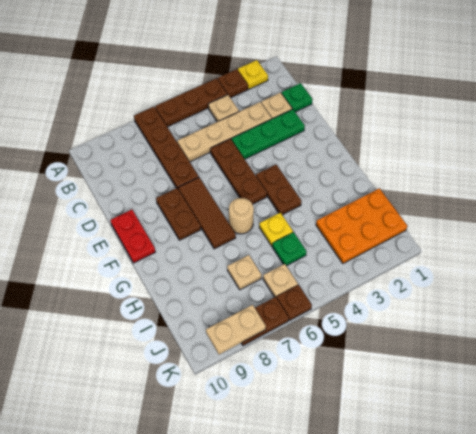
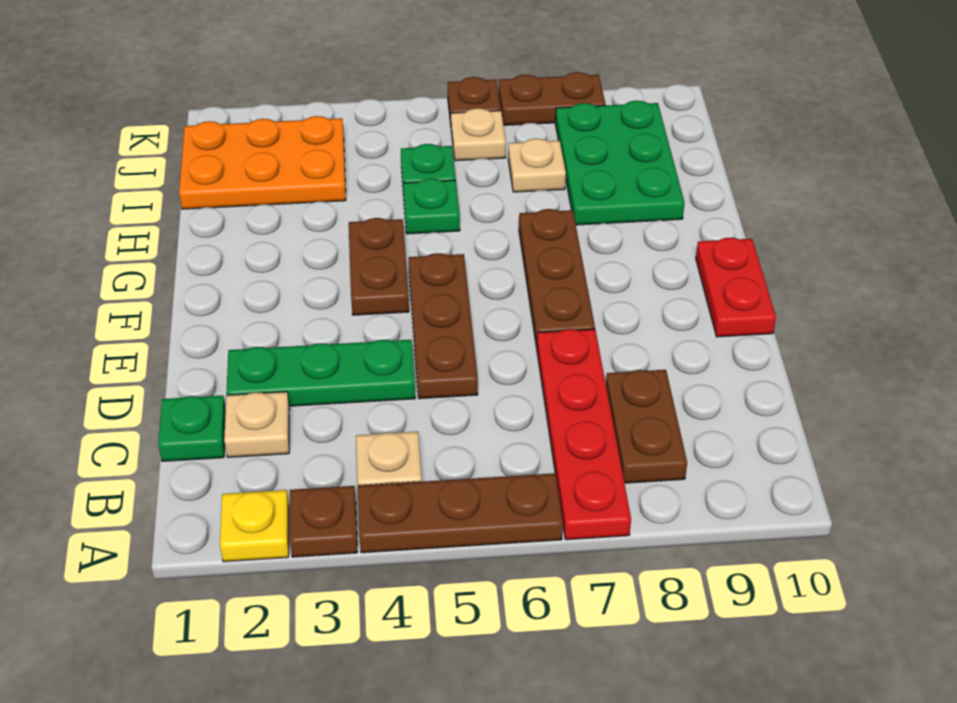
brown 1x4 plate [134,107,199,190] -> red 1x4 plate [537,329,631,540]
tan 1x4 plate [177,102,272,162] -> none
brown 1x3 tile [178,178,236,249] -> brown 1x3 plate [519,209,595,347]
brown 1x2 plate [156,188,201,240] -> brown 1x2 plate moved to [606,370,687,483]
tan 1x1 round brick [229,198,254,234] -> none
yellow 1x1 plate [259,212,293,246] -> green 1x1 plate [403,179,460,234]
none -> green 2x3 plate [555,101,685,225]
tan 1x2 plate [206,305,266,354] -> none

